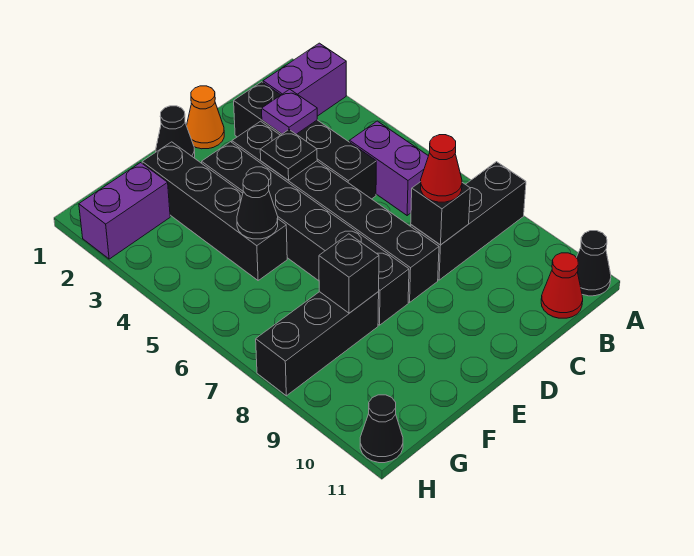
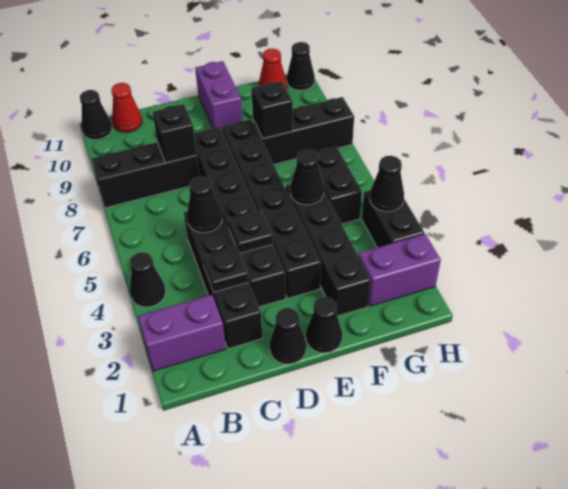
none -> black 1x1 cone [130,252,166,307]
purple 1x2 brick [350,121,428,215] -> purple 1x2 brick moved to [195,61,243,130]
purple 1x1 plate [262,89,317,134] -> black 1x1 plate [202,246,249,292]
none -> black 1x1 cone [187,176,222,233]
red 1x1 cone [421,135,462,202] -> red 1x1 cone moved to [259,49,287,89]
orange 1x1 cone [186,86,224,149] -> black 1x1 cone [270,308,306,364]
none -> black 1x2 brick [316,146,362,224]
none -> black 1x2 brick [362,191,424,247]
none -> black 1x1 cone [370,156,404,212]

